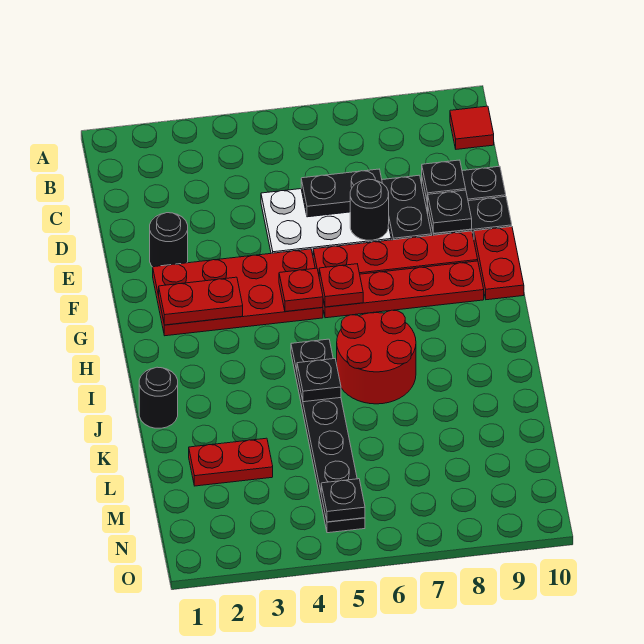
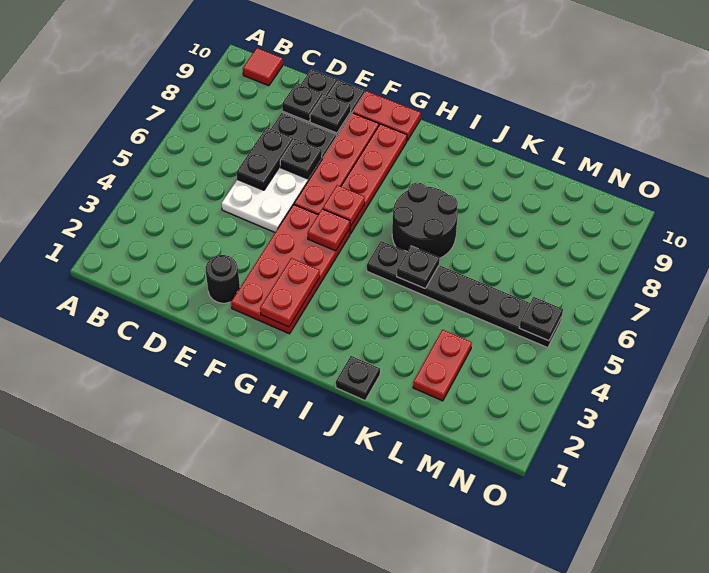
black 1x1 round brick [350,179,389,240] -> black 1x1 plate [280,139,322,179]
red 2x2 round brick [337,310,416,404] -> black 2x2 round brick [392,183,458,258]
black 1x1 round brick [139,367,178,428] -> black 1x1 plate [336,356,380,400]

